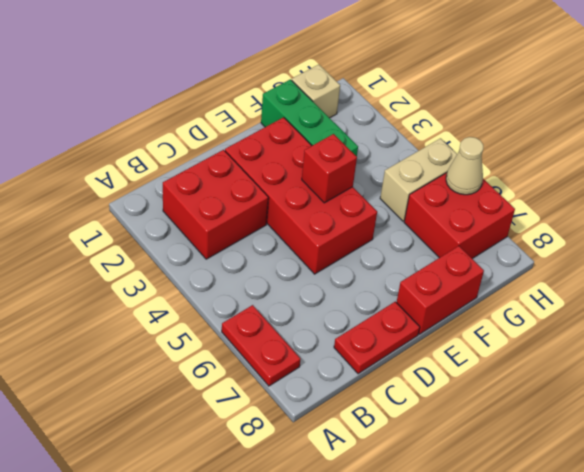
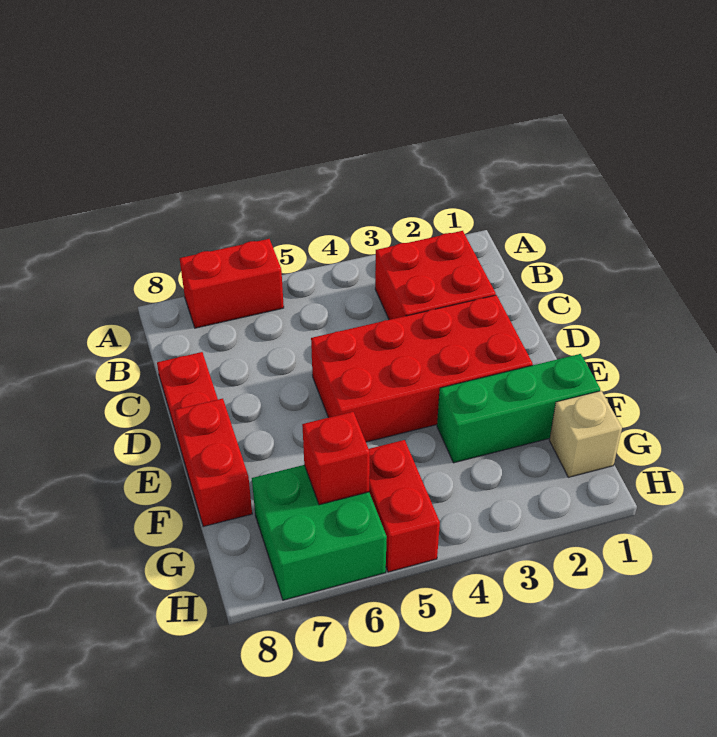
red 1x2 plate [222,305,300,386] -> red 1x2 brick [180,239,284,328]
red 1x1 brick [302,134,357,203] -> red 1x1 brick moved to [302,412,370,505]
tan 1x2 brick [380,138,457,221] -> red 1x2 brick [369,440,440,572]
red 2x2 brick [404,173,515,259] -> green 2x2 brick [252,465,387,600]
tan 1x1 cone [446,137,483,195] -> none

